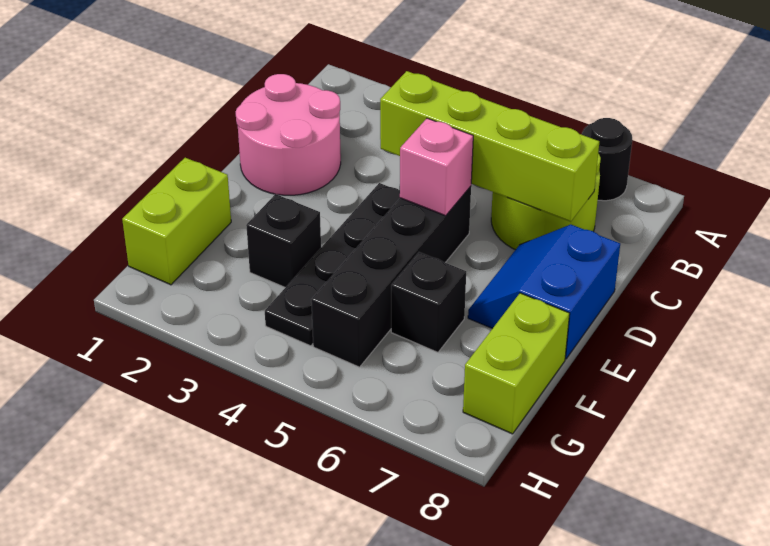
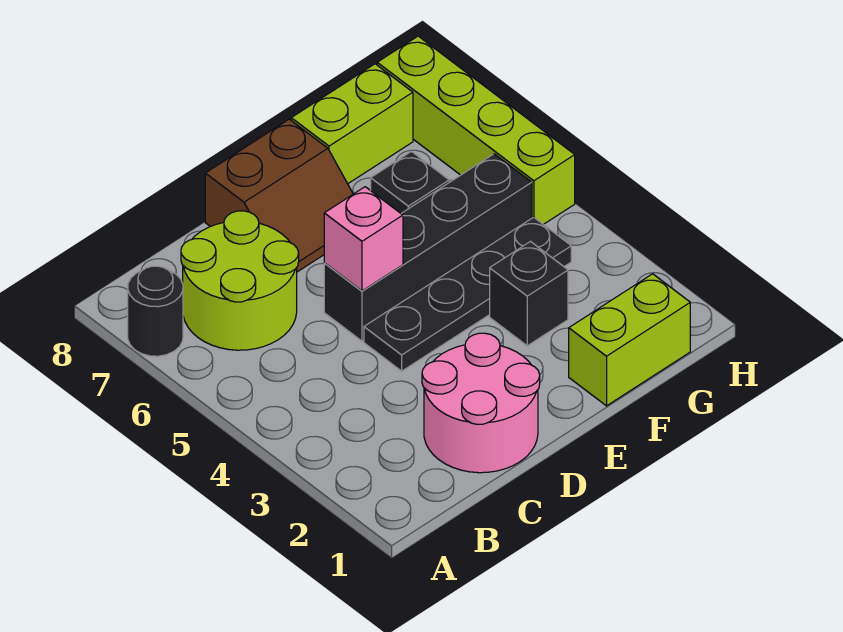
lime 1x4 brick [380,71,599,222] -> lime 1x4 brick moved to [377,36,575,224]
blue 2x2 slope [468,225,620,359] -> brown 2x2 slope [205,119,353,272]

